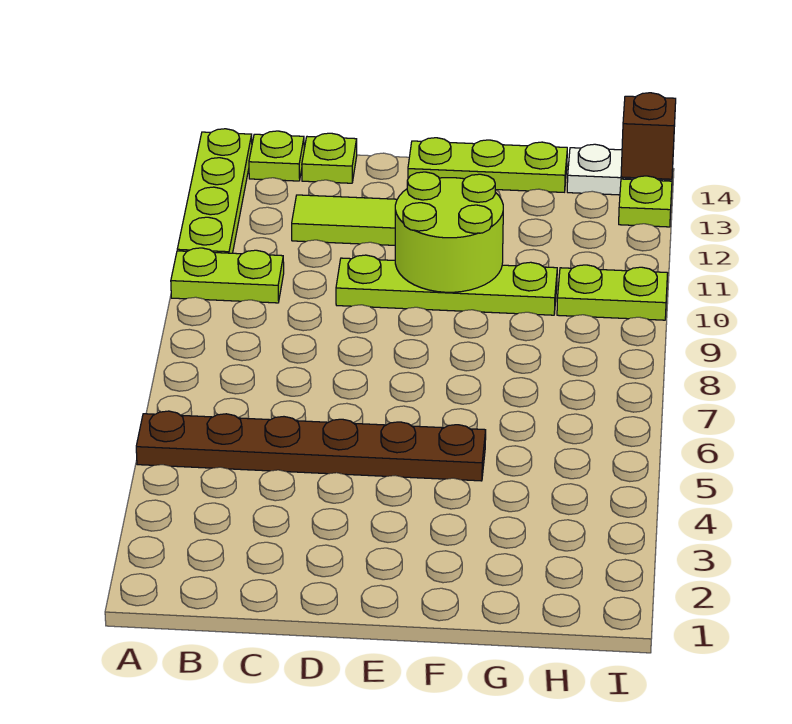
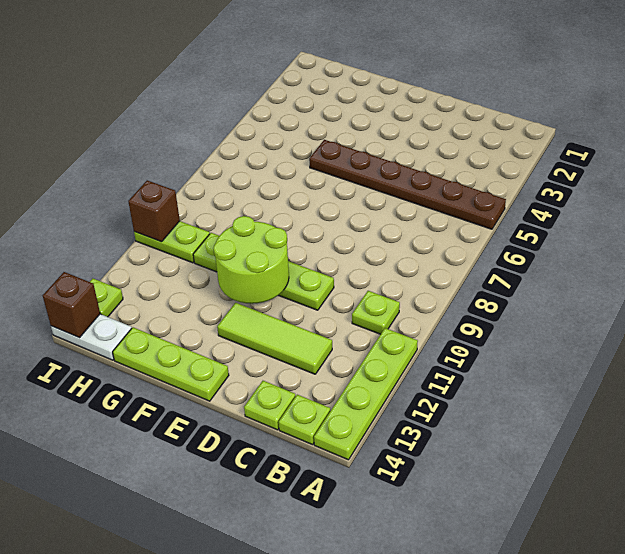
lime 1x2 plate [171,248,284,303] -> lime 1x1 plate [352,291,400,334]
none -> brown 1x1 brick [128,180,180,242]

